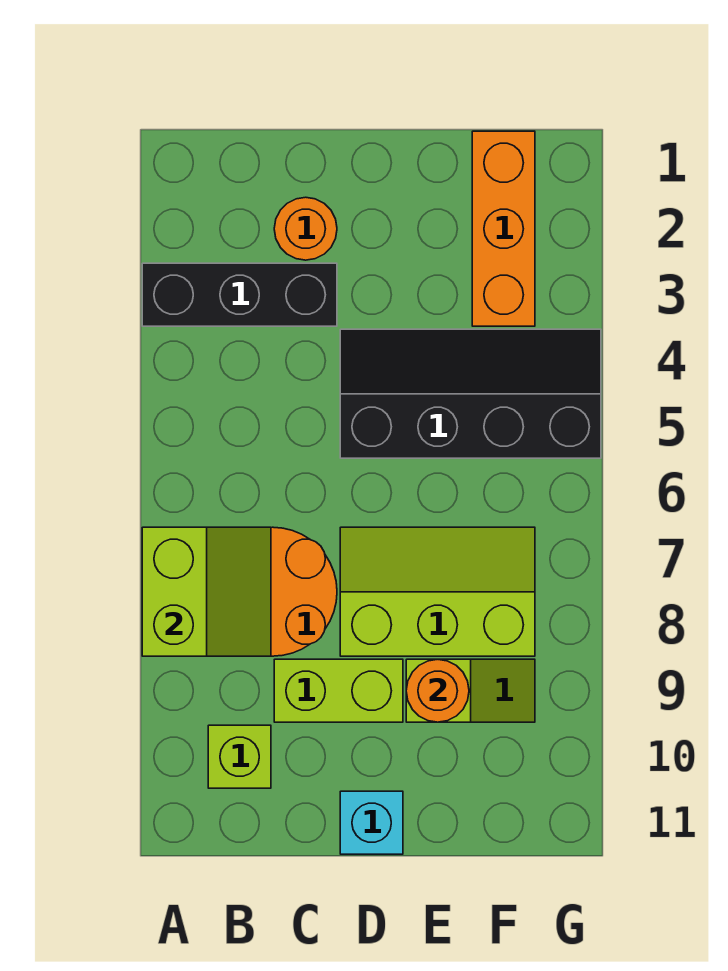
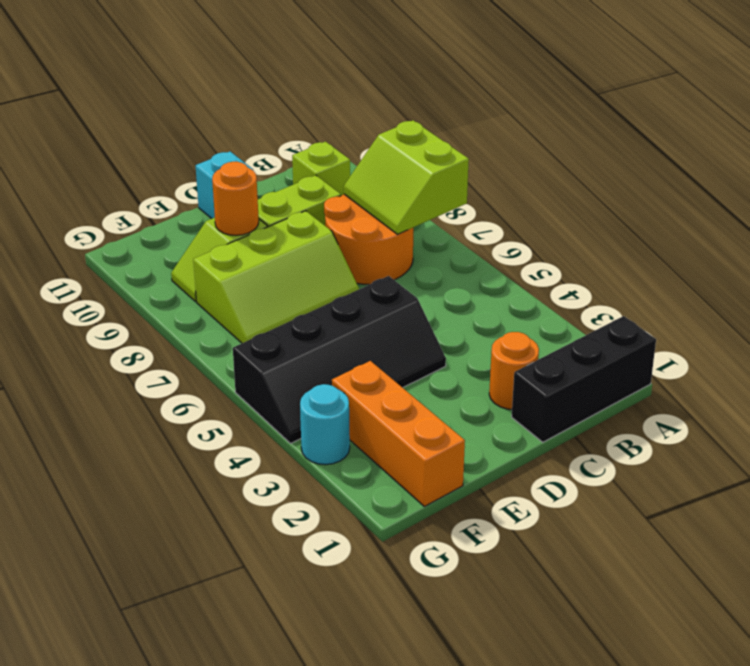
black 1x3 brick [142,263,337,326] -> black 1x3 brick moved to [512,316,656,442]
none -> cyan 1x1 round brick [300,384,350,465]

